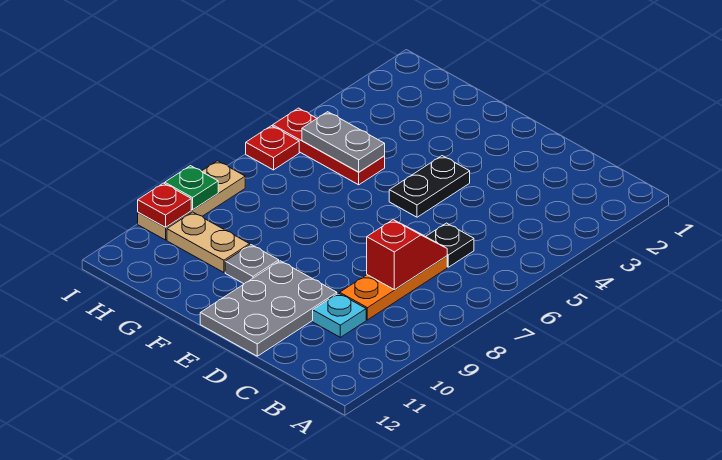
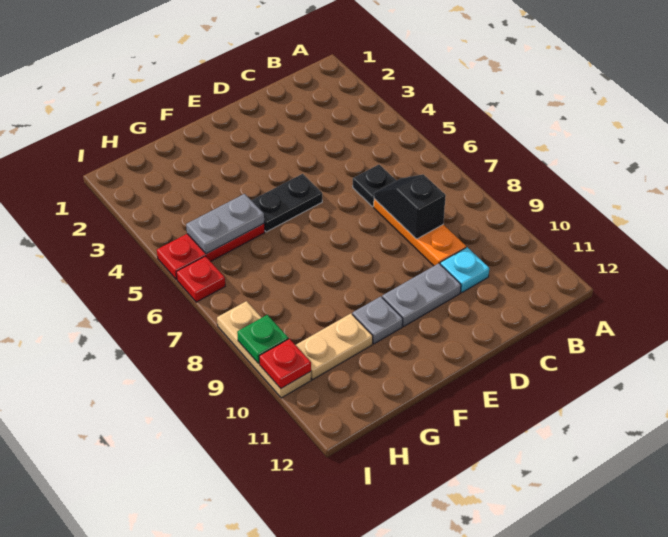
red 1x2 slope [367,220,447,290] -> black 1x2 slope [374,174,446,239]
grey 2x3 plate [200,261,337,356] -> grey 1x2 plate [382,263,461,326]
black 1x2 plate [389,156,470,217] -> black 1x2 plate turned to [251,174,322,232]

